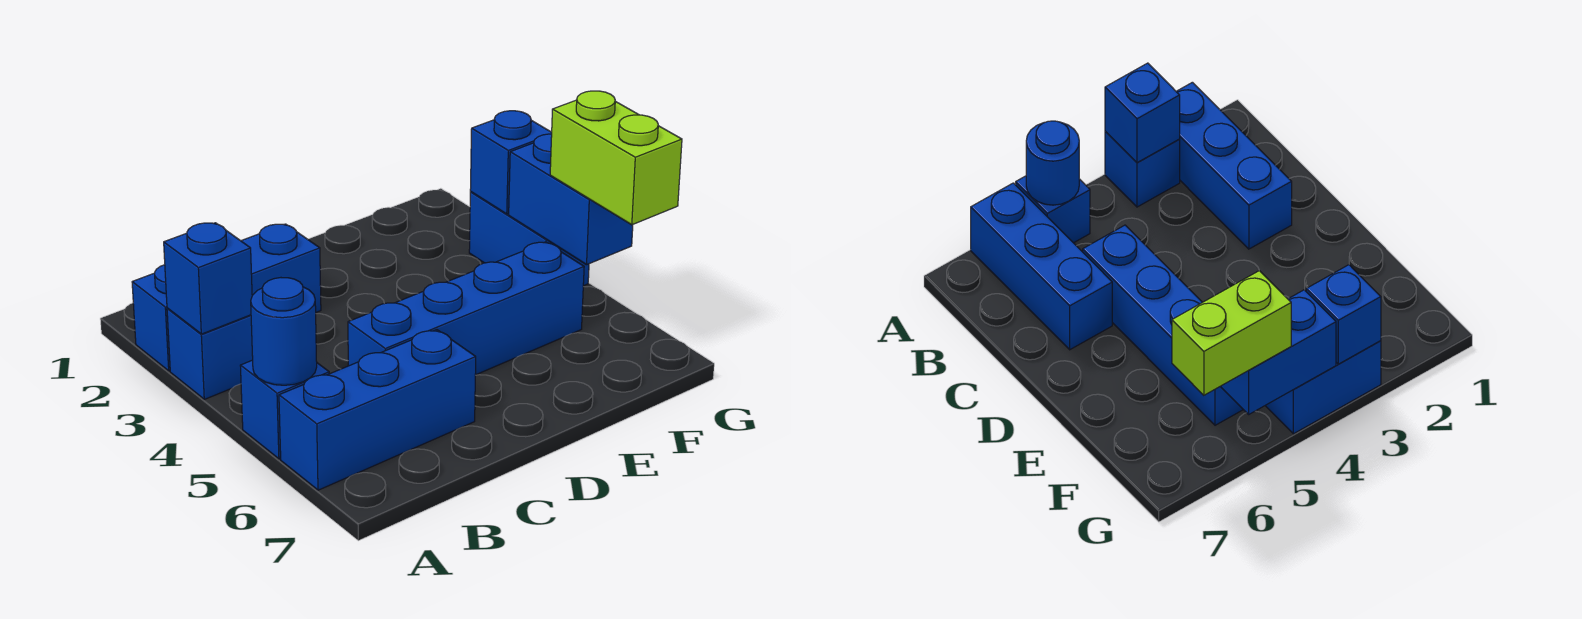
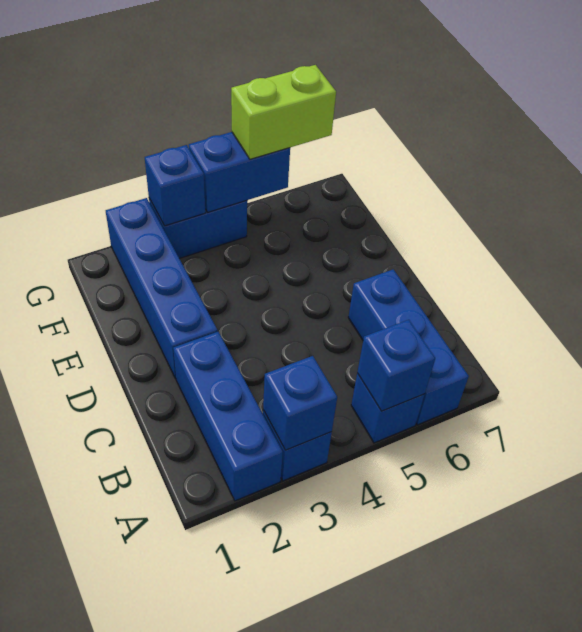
blue 1x1 round brick [251,278,317,385] -> blue 1x1 brick [357,320,435,411]
blue 1x4 brick [348,242,584,375] -> blue 1x4 brick moved to [106,198,217,379]

